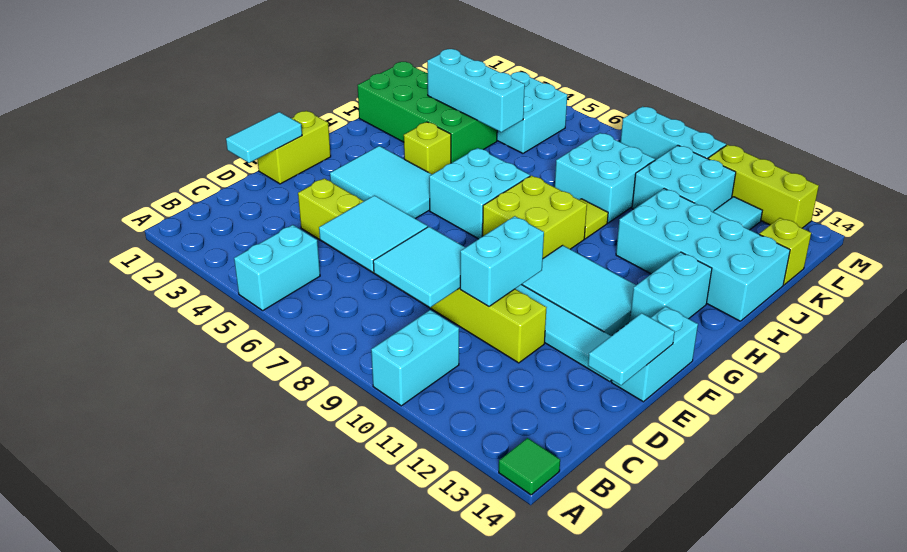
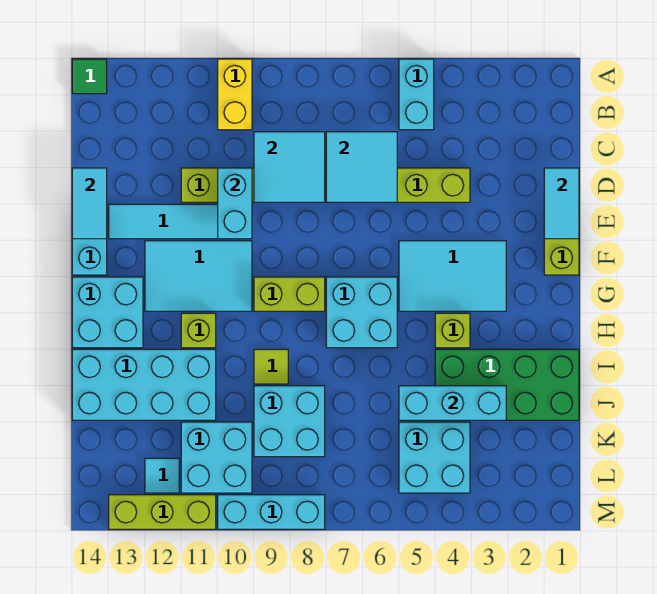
cyan 1x2 brick [371,310,459,406] -> yellow 1x2 brick [218,59,252,130]
lime 2x2 brick [483,176,587,258] -> lime 1x2 brick [254,277,325,311]
cyan 1x2 brick [630,252,712,321] -> cyan 2x2 brick [72,277,143,348]
lime 1x1 brick [759,218,811,285] -> lime 1x1 brick moved to [181,313,216,348]

